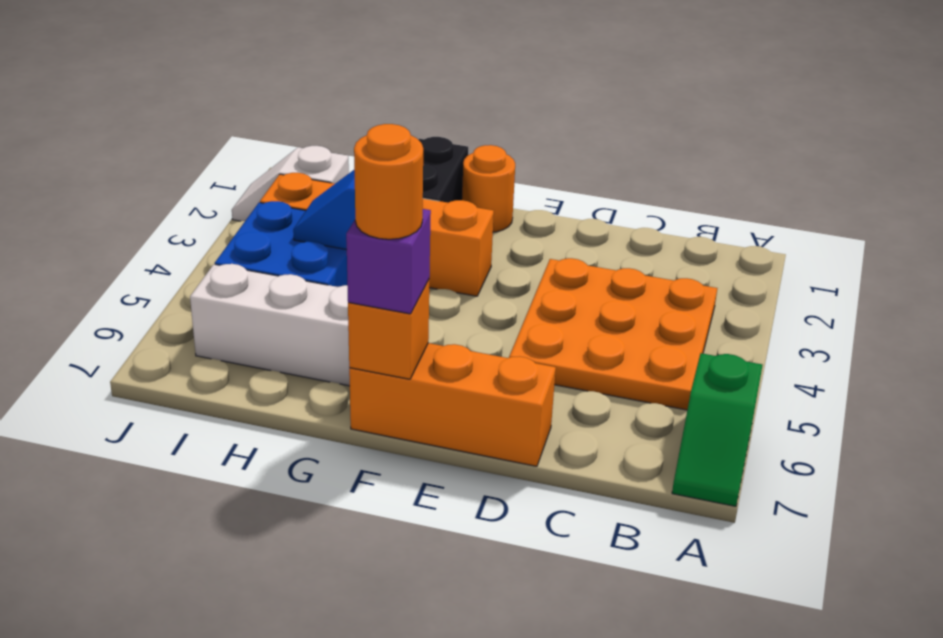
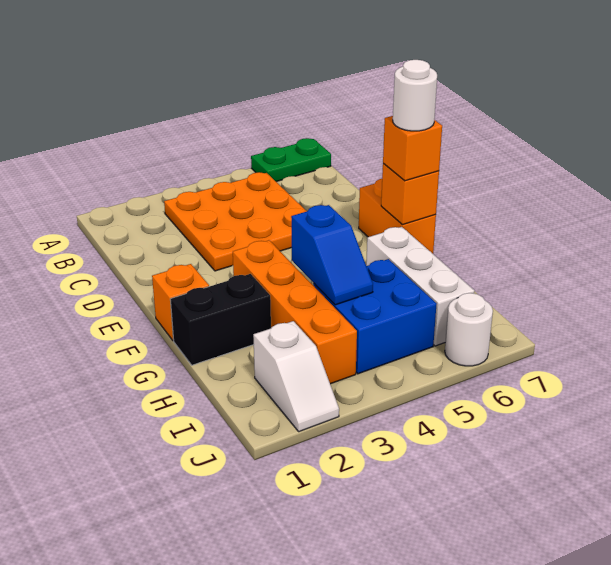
green 1x2 slope [672,353,763,506] -> green 1x2 plate [251,138,331,182]
orange 1x3 brick [349,343,556,466] -> orange 1x2 brick [359,179,436,254]
orange 1x1 round brick [462,145,515,232] -> orange 1x1 brick [152,264,209,340]
purple 1x1 brick [346,209,431,314] -> orange 1x1 brick [383,116,442,181]
orange 1x1 round brick [354,124,423,239] -> white 1x1 round brick [393,60,437,131]
none -> white 1x1 round brick [445,293,493,366]

